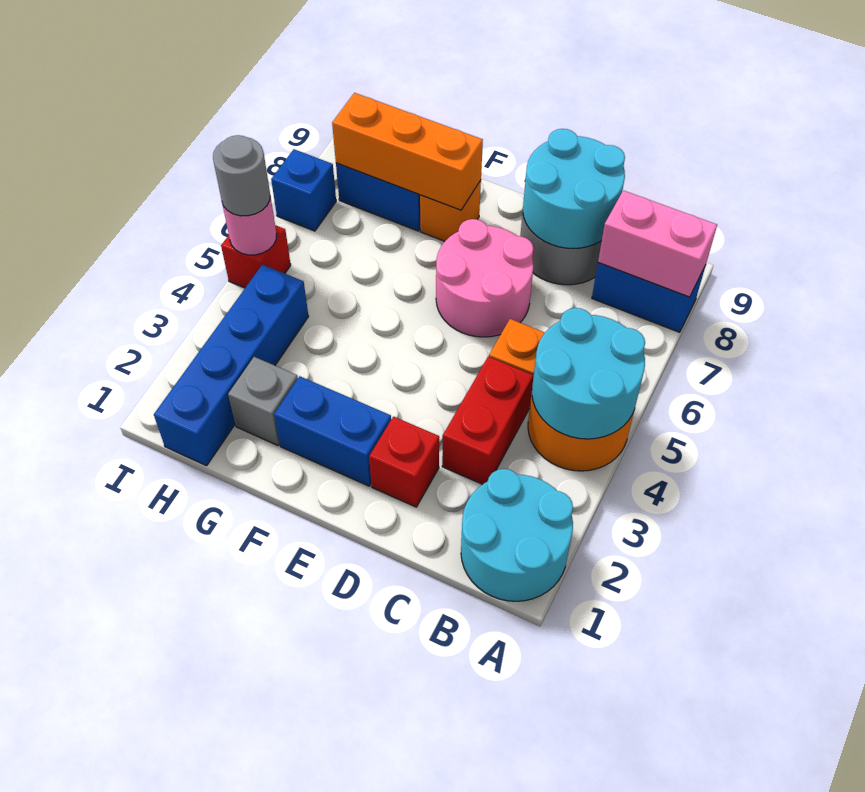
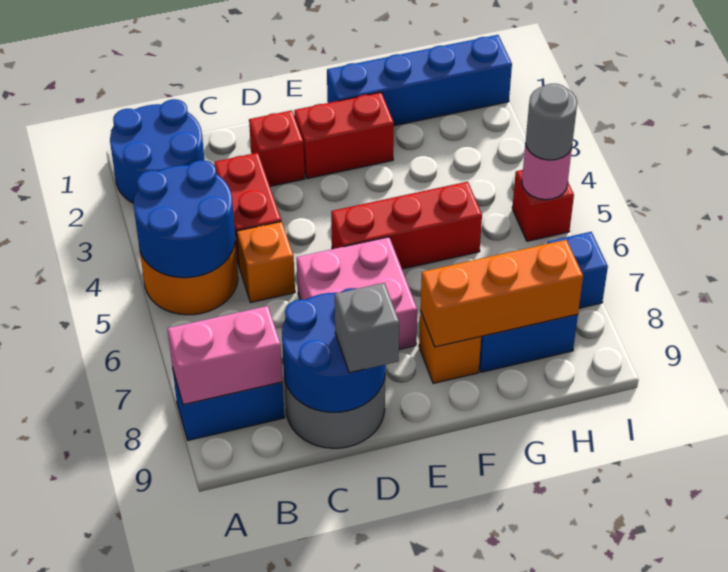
cyan 2x2 round brick [461,469,573,601] -> blue 2x2 round brick [110,99,204,203]
cyan 2x2 round brick [532,308,645,439] -> blue 2x2 round brick [134,160,235,278]
cyan 2x2 round brick [523,129,625,249] -> blue 2x2 round brick [282,288,385,412]
pink 2x2 round brick [436,219,533,337] -> pink 2x2 brick [297,237,417,349]
blue 1x2 brick [274,376,391,486] -> red 1x2 brick [294,92,394,179]
none -> red 1x3 brick [331,182,482,269]
grey 1x1 brick [228,357,298,445] -> grey 1x1 brick moved to [335,283,399,373]
blue 1x4 brick [154,265,308,466] -> blue 1x4 brick turned to [327,35,512,126]

